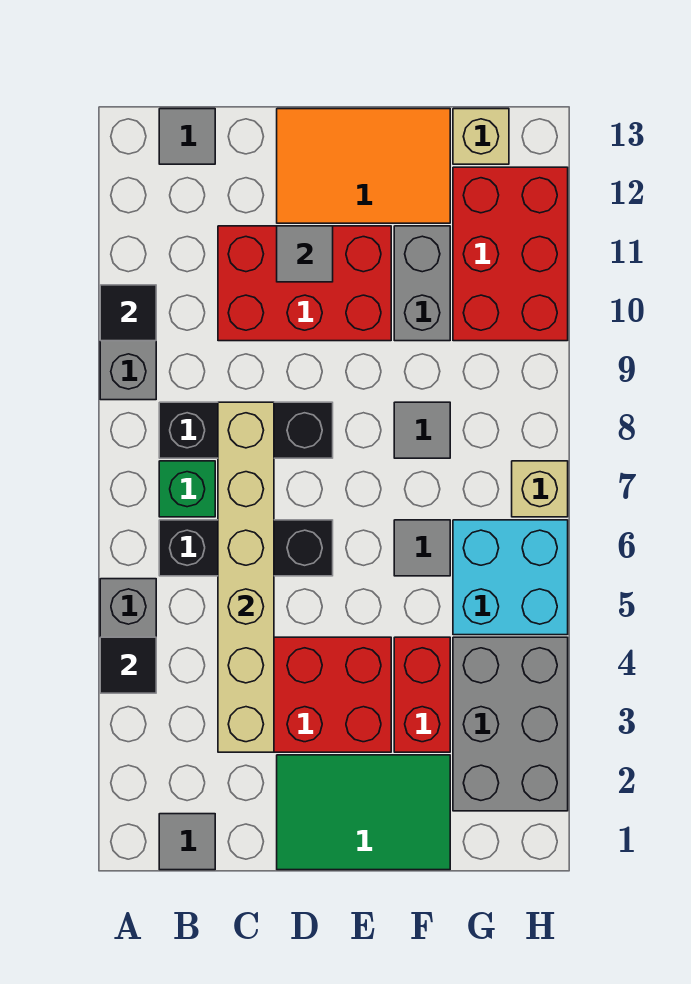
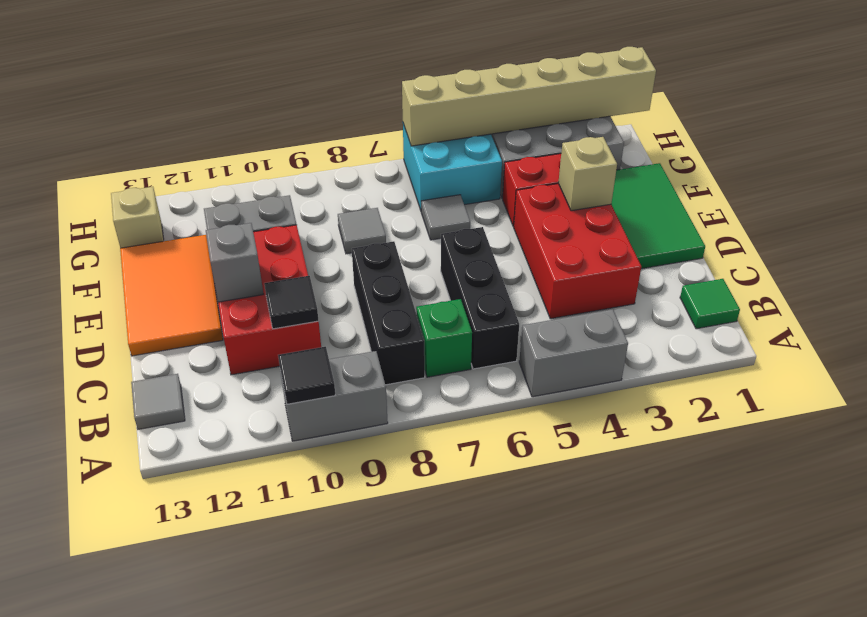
black 1x1 tile [100,637,156,693] -> black 1x1 tile moved to [264,276,319,329]
grey 1x1 tile [159,814,215,870] -> green 1x1 tile [680,279,740,329]
tan 1x6 brick [218,402,274,752] -> tan 1x6 brick moved to [402,47,656,146]
grey 1x1 tile [277,226,333,282] -> grey 1x1 brick [206,223,263,302]
red 2x3 brick [453,167,568,341] -> none
tan 1x1 brick [512,461,568,517] -> tan 1x1 brick moved to [558,137,617,211]

